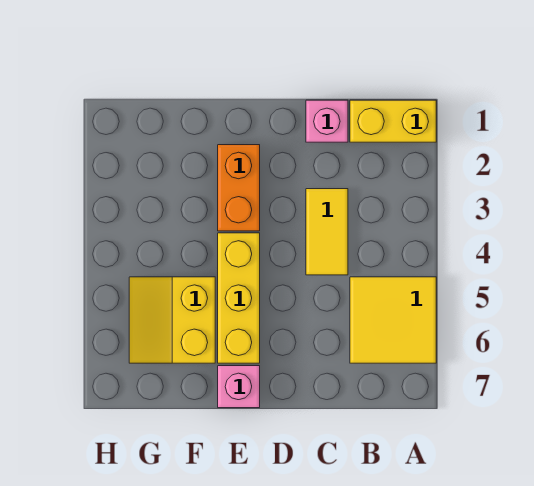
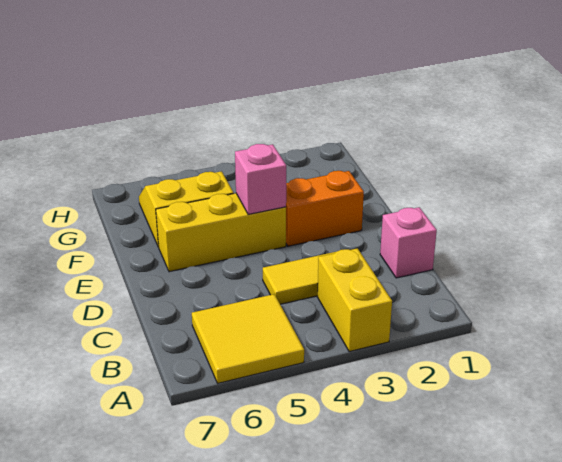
yellow 1x2 brick [350,100,436,142] -> yellow 1x2 brick moved to [318,248,392,352]
pink 1x1 brick [218,366,260,408] -> pink 1x1 brick moved to [235,144,286,214]

